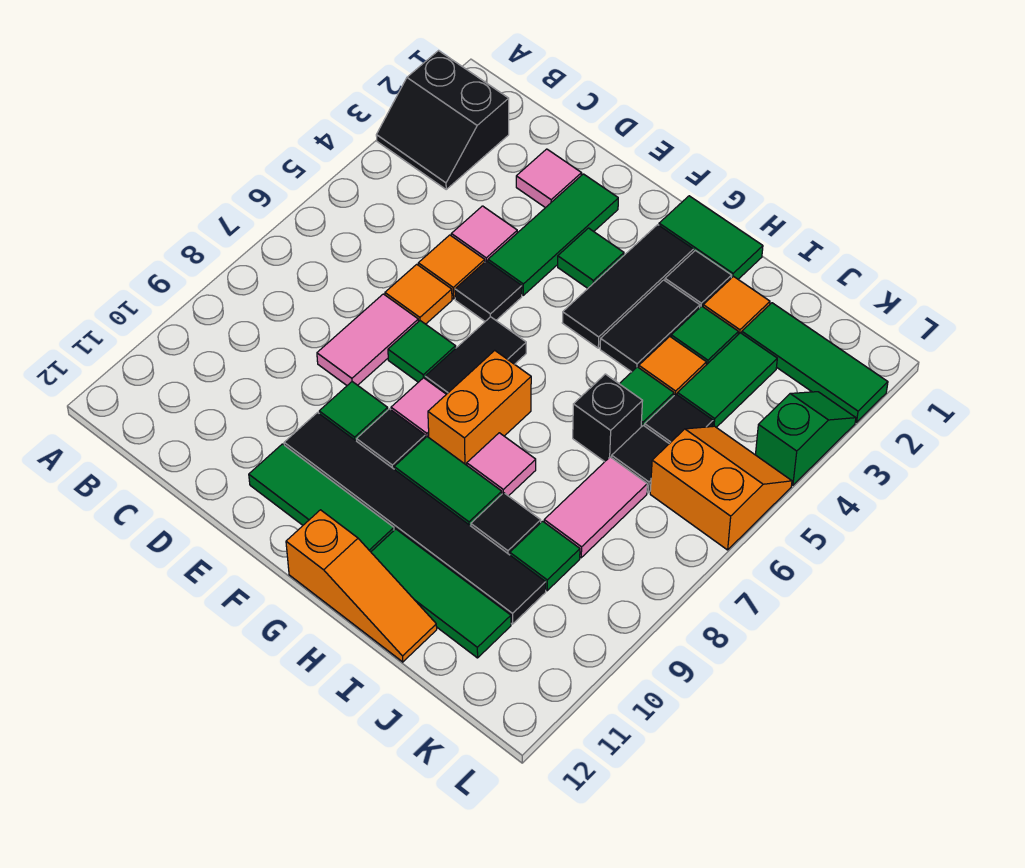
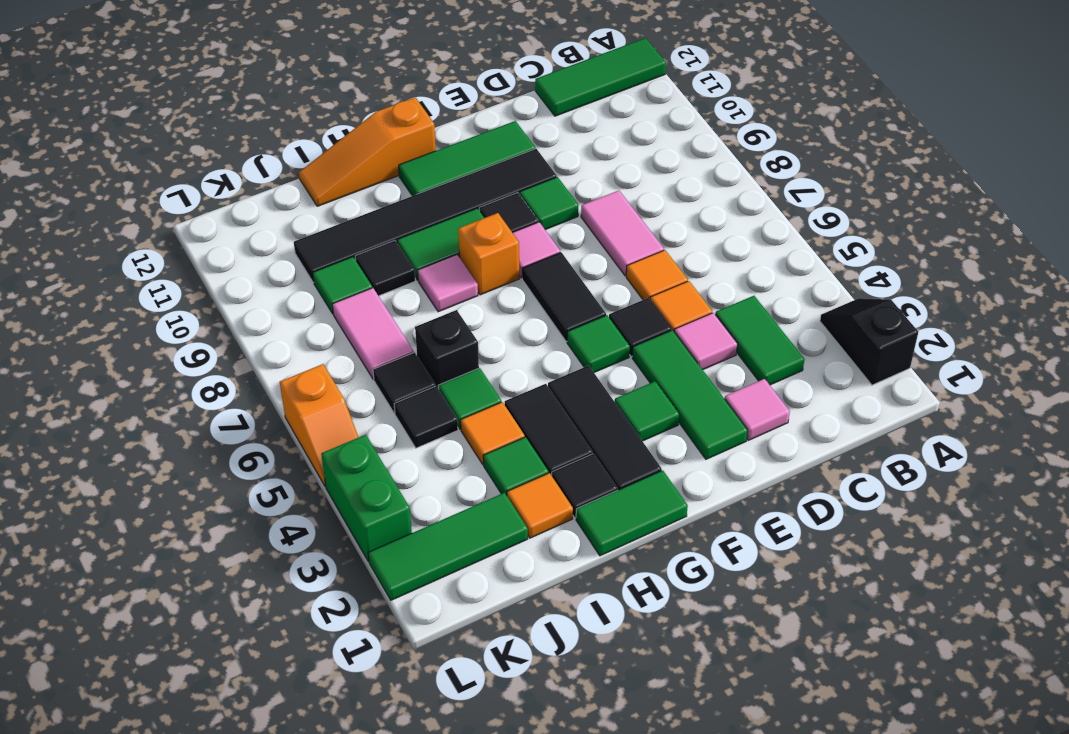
black 2x2 slope [376,51,509,189] -> black 1x2 slope [820,298,918,385]
green 1x1 tile [388,321,456,382] -> green 1x1 tile moved to [567,315,630,372]
orange 1x2 brick [428,350,531,465] -> orange 1x1 brick [458,213,519,295]
green 1x3 tile [371,529,511,658] -> green 1x3 tile moved to [535,38,666,116]
green 1x2 tile [677,333,777,427] -> green 1x2 tile moved to [715,296,805,385]
orange 2x2 slope [650,426,792,550] -> orange 1x2 slope [280,364,359,487]
green 1x2 slope [755,392,856,485] -> green 1x2 brick [321,435,412,561]

